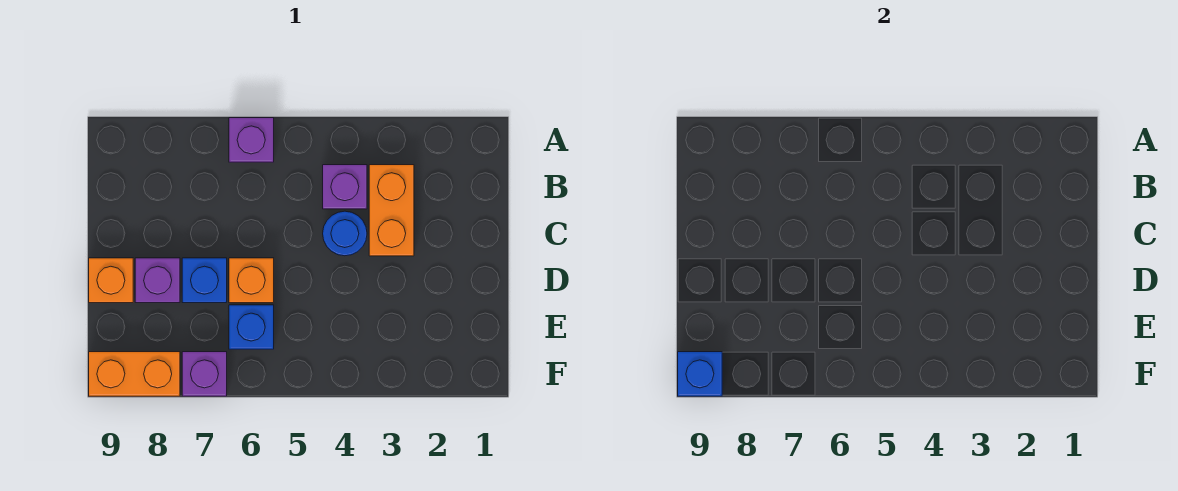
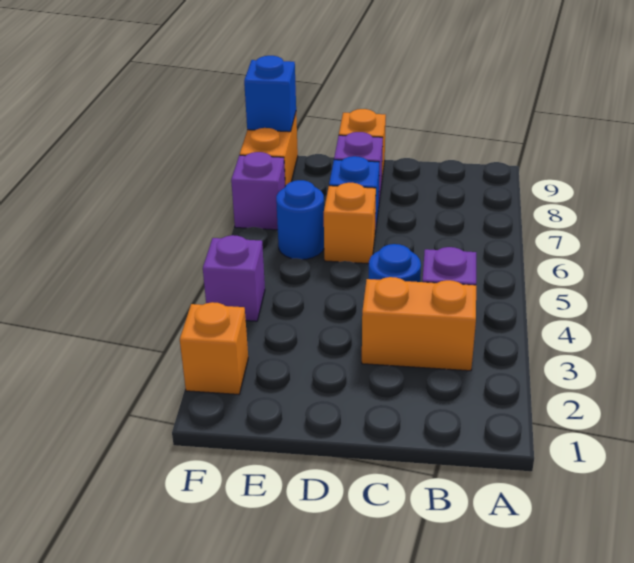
purple 1x1 brick [229,118,274,162] -> purple 1x1 brick moved to [203,235,265,321]
blue 1x1 brick [229,305,274,349] -> blue 1x1 round brick [276,180,324,259]
none -> orange 1x1 brick [180,302,248,395]

